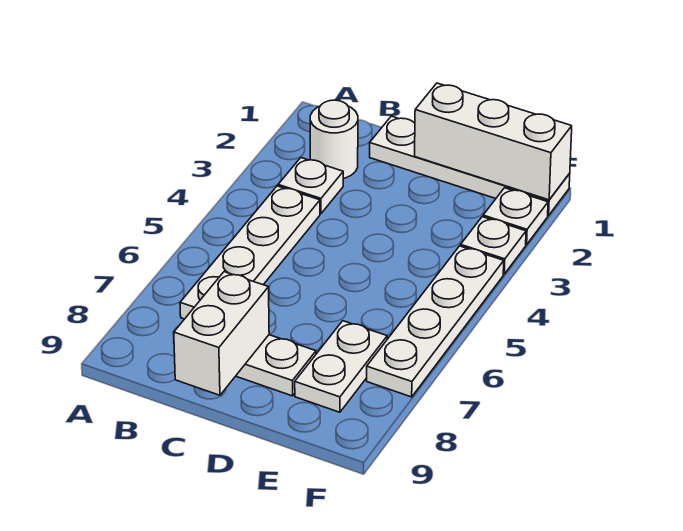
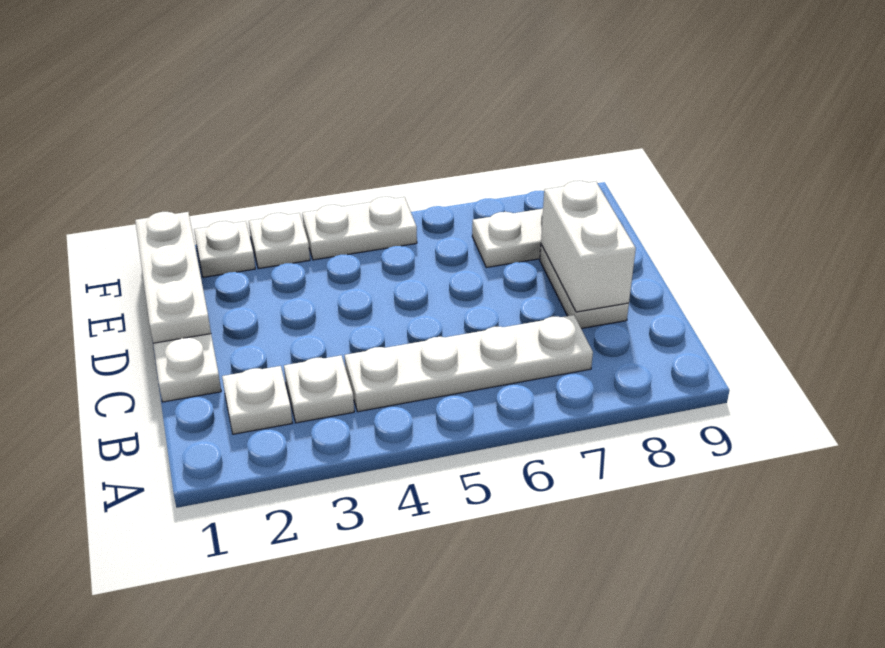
white 1x1 round brick [310,100,358,179] -> white 1x1 plate [222,366,292,434]
white 1x2 brick [174,272,269,395] -> white 1x2 brick turned to [541,181,636,312]
white 1x3 brick [415,83,572,200] -> white 1x3 plate [135,212,211,343]
white 1x4 plate [367,246,504,397] -> white 1x2 plate [302,197,417,260]

